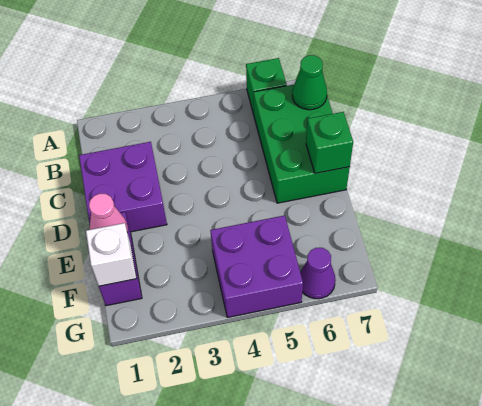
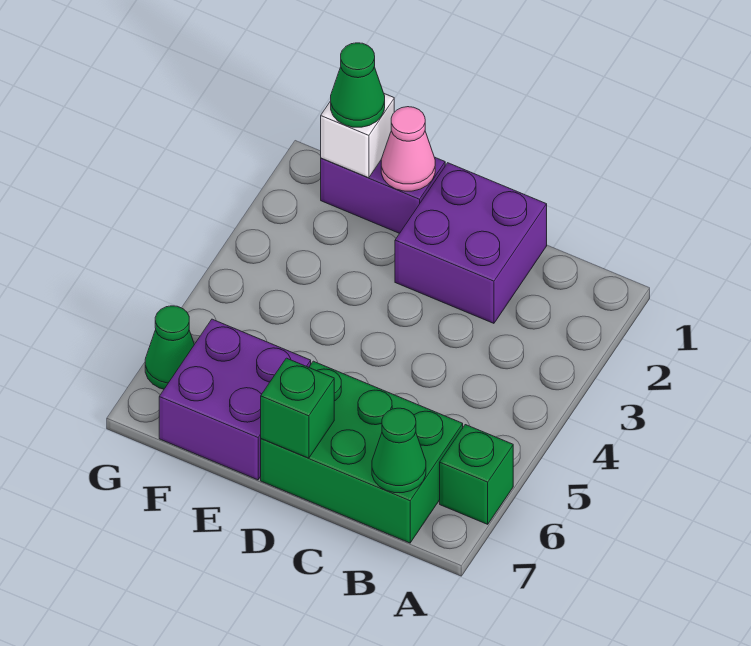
none -> green 1x1 cone [331,43,385,127]
purple 2x2 brick [210,215,303,318] -> purple 2x2 brick moved to [159,319,311,480]
purple 1x1 cone [300,248,336,299] -> green 1x1 cone [145,306,194,389]

